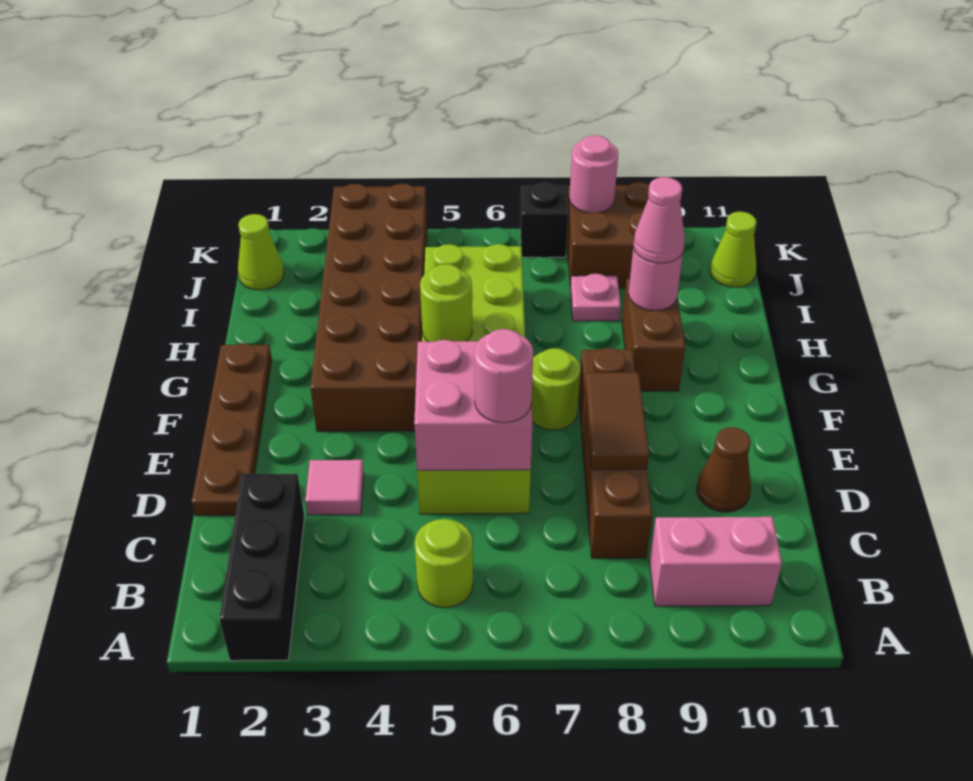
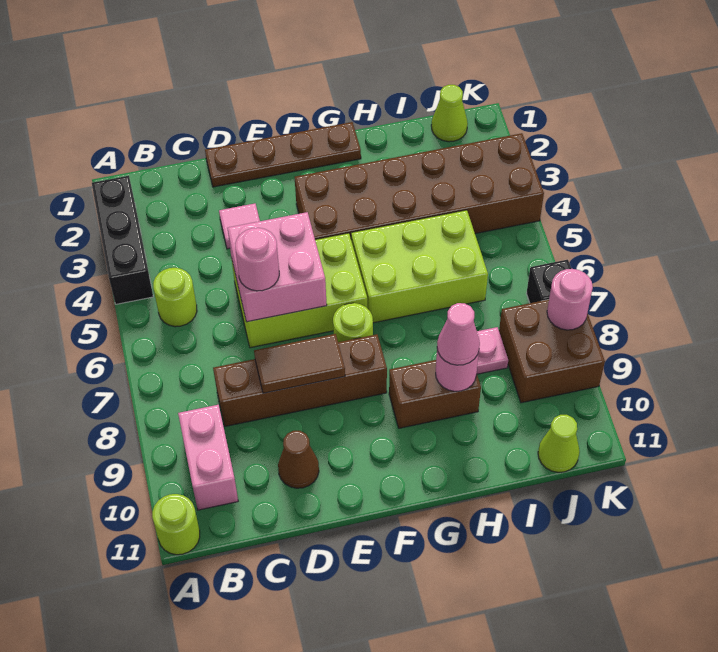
black 1x3 brick [219,474,304,661] -> black 1x3 brick turned to [92,176,153,304]
lime 1x1 round brick [420,264,472,342] -> lime 1x1 round brick moved to [152,494,200,555]

